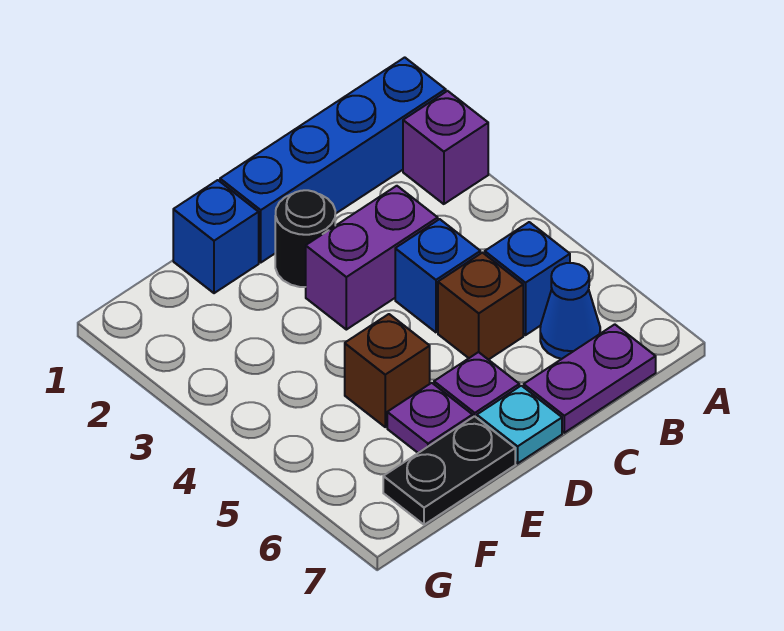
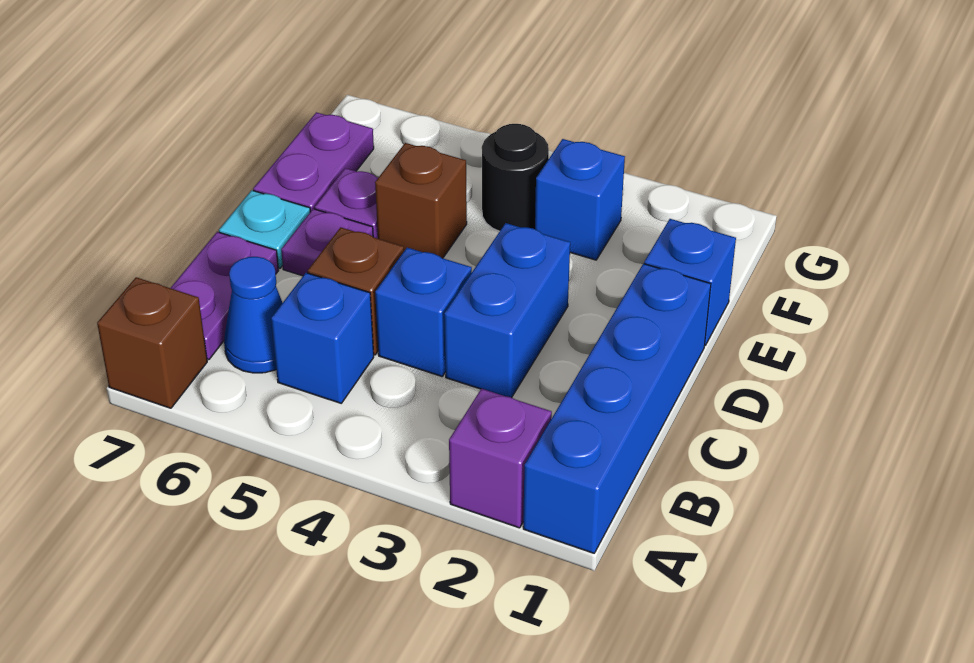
none -> brown 1x1 brick [97,277,207,408]
purple 1x2 brick [306,186,438,330] -> blue 1x2 brick [444,223,570,398]
black 1x1 round brick [275,190,335,287] -> black 1x1 round brick moved to [482,124,549,231]
black 1x2 plate [383,416,515,525] -> purple 1x2 plate [253,112,374,212]
none -> blue 1x1 brick [535,139,625,260]

